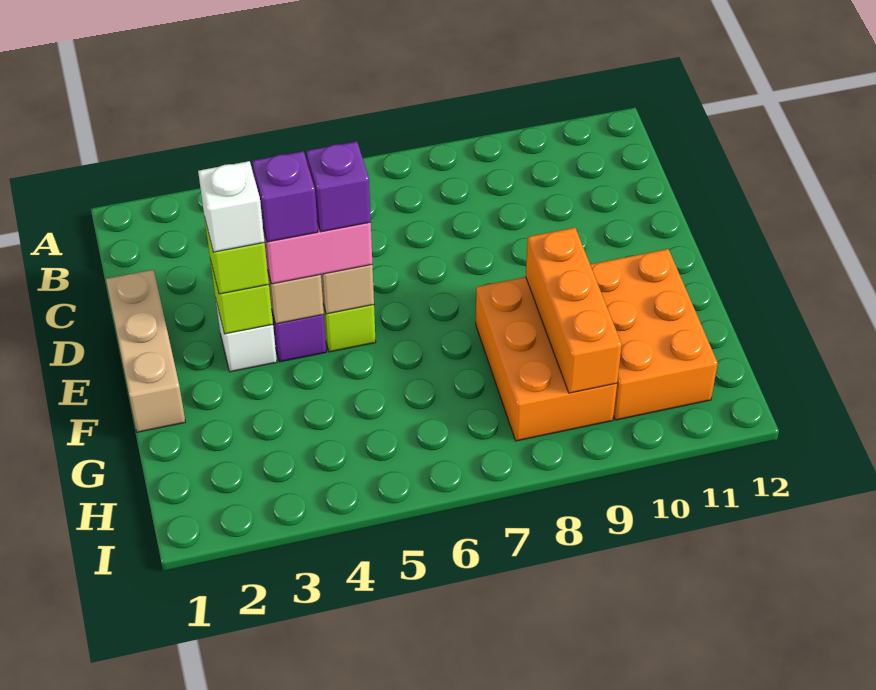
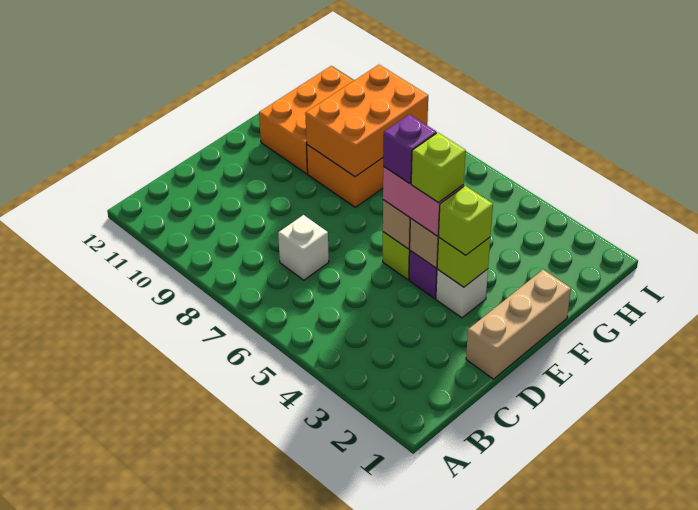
white 1x1 brick [198,161,265,252] -> white 1x1 brick moved to [278,215,329,280]
purple 1x1 brick [253,151,318,242] -> lime 1x1 brick [411,133,466,203]
orange 1x3 brick [526,228,622,393] -> orange 2x3 brick [305,65,428,177]

